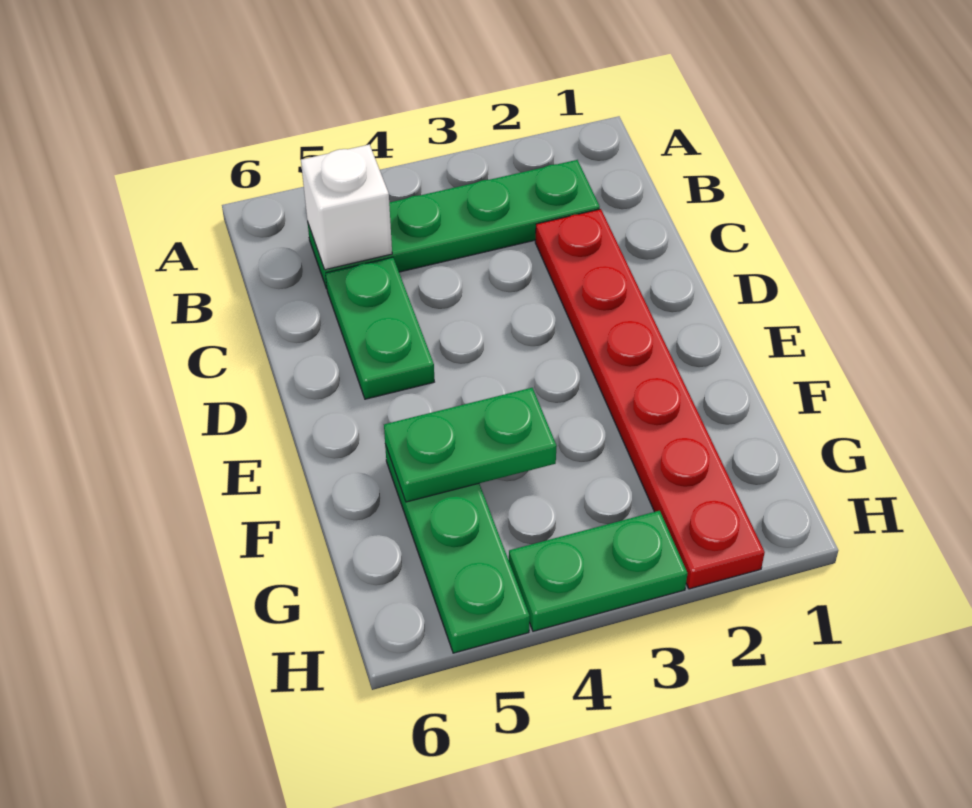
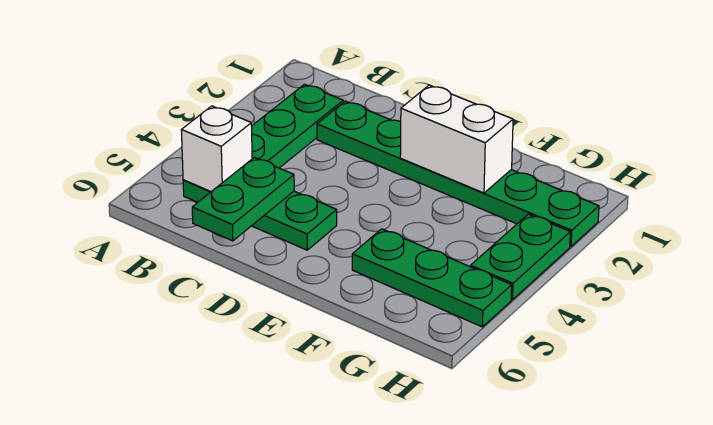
red 1x6 plate [535,209,765,589] -> green 1x6 plate [317,101,599,246]
none -> white 1x2 brick [400,85,513,193]
green 1x2 plate [384,388,557,502] -> green 1x2 plate moved to [192,158,294,241]

